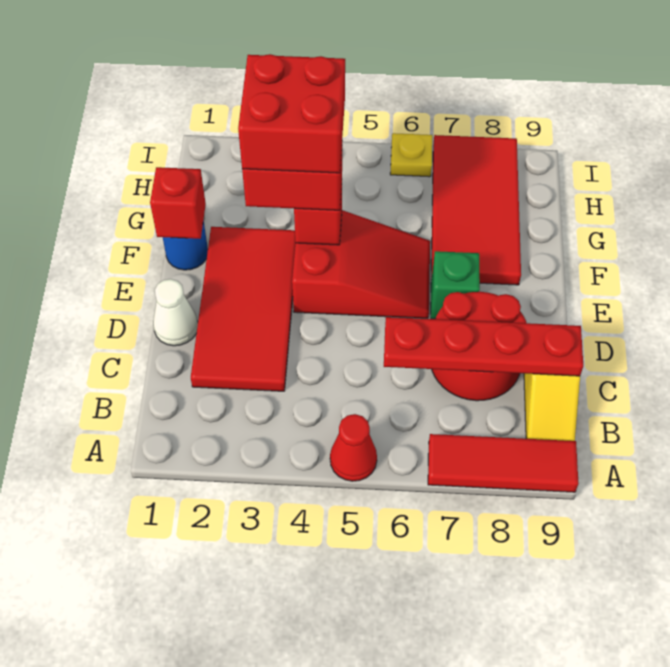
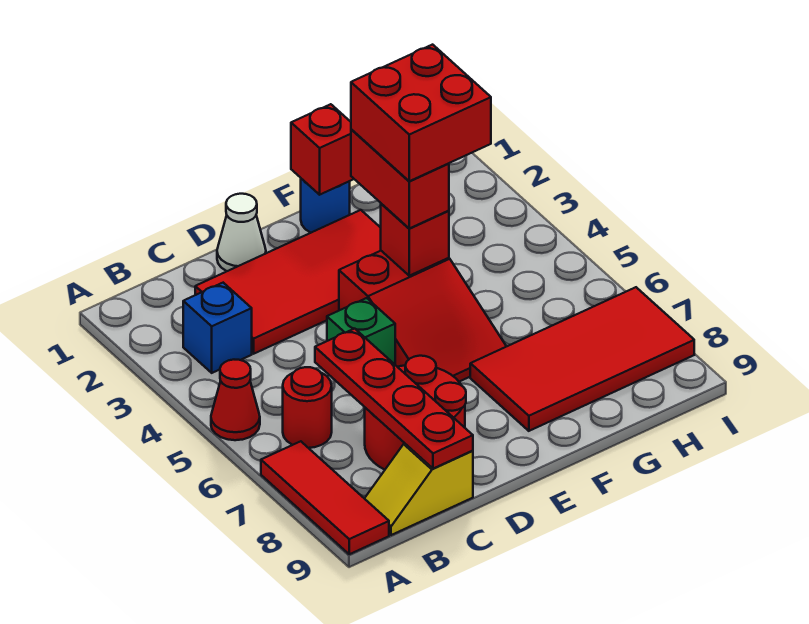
none -> blue 1x1 brick [183,283,252,373]
none -> red 1x1 round brick [283,367,332,448]
green 1x1 brick [431,251,480,319] -> green 1x1 brick moved to [327,298,395,364]
yellow 1x1 plate [390,133,432,177] -> none

